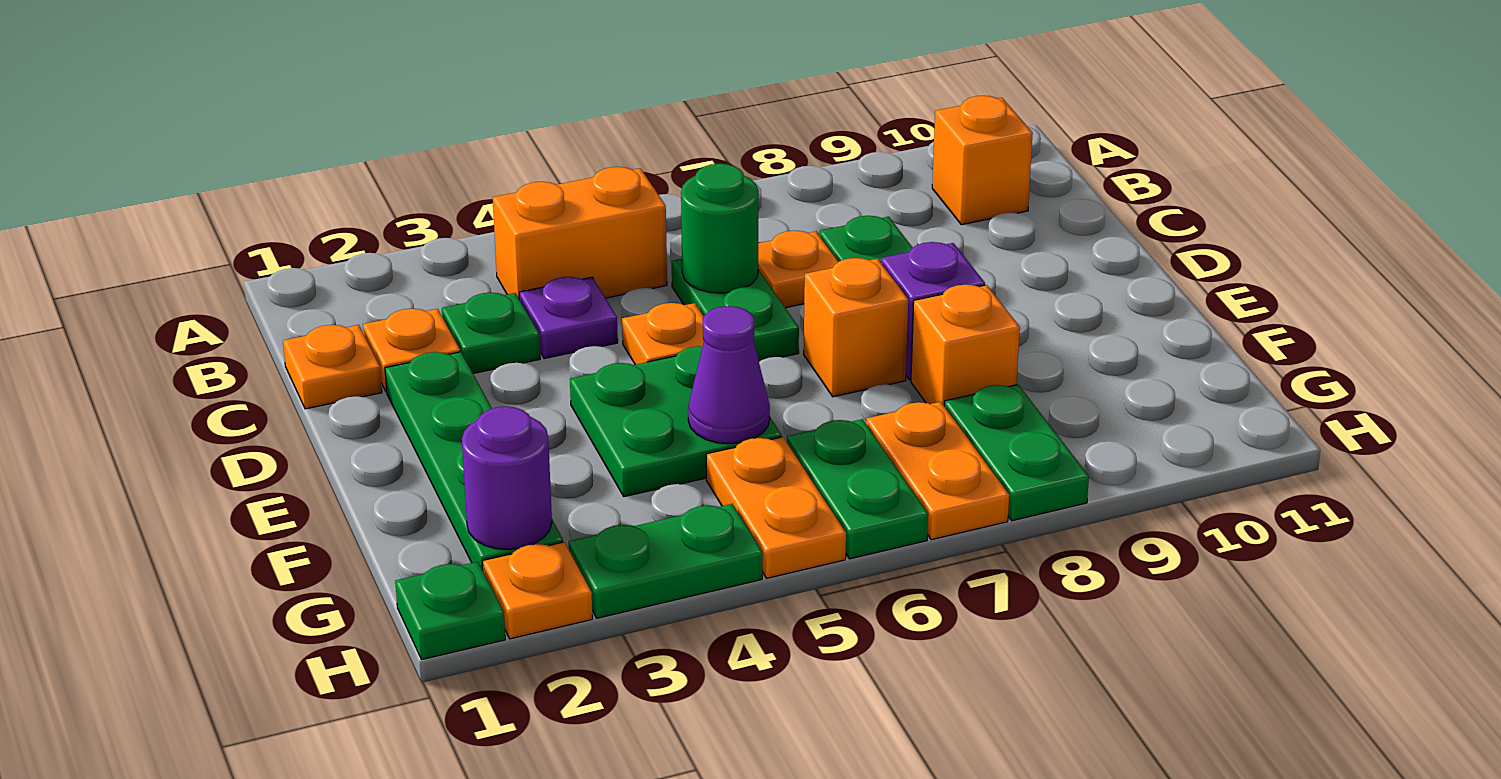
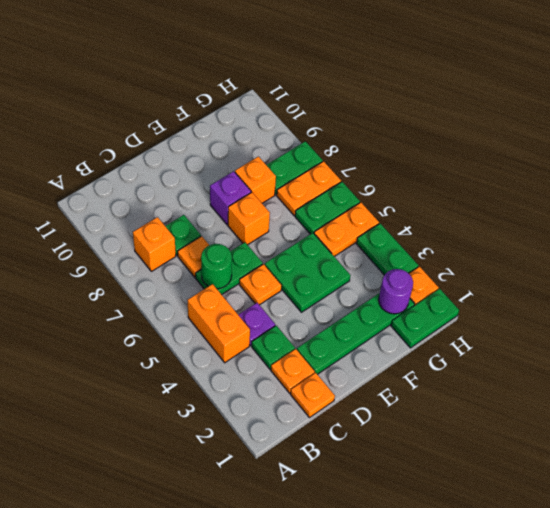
orange 1x1 brick [932,96,1033,225] -> orange 1x1 brick moved to [133,217,176,271]
purple 1x1 cone [688,306,770,444] -> none
green 1x1 plate [395,562,505,660] -> green 1x2 plate [391,289,459,348]

